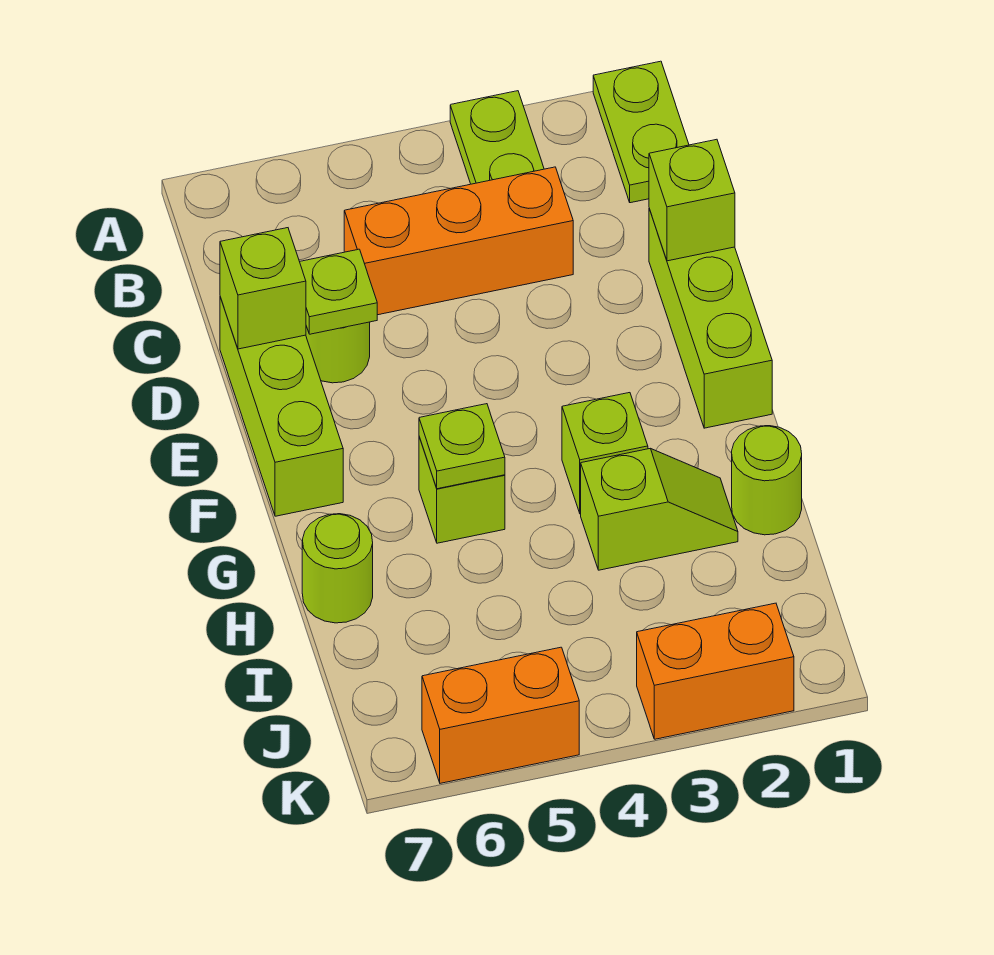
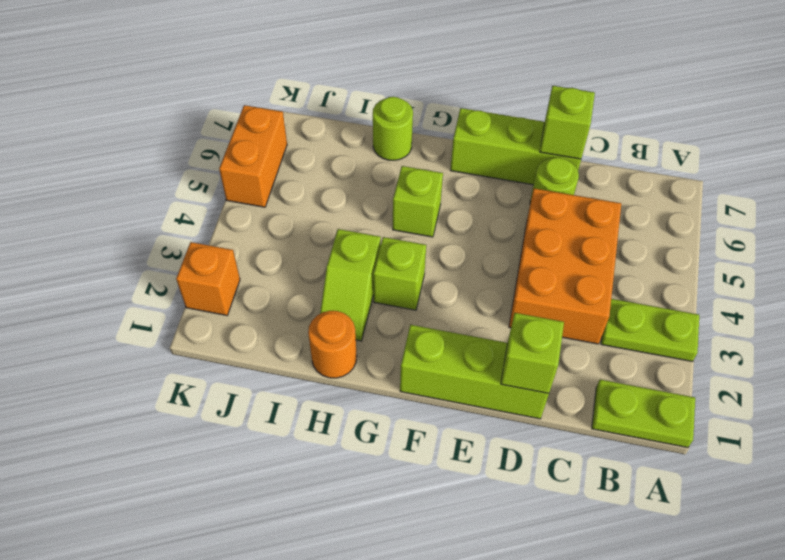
orange 1x3 brick [344,167,573,315] -> orange 2x3 brick [509,188,621,344]
lime 1x1 plate [300,249,377,334] -> none
lime 1x1 plate [419,404,505,489] -> none
lime 1x1 round brick [732,426,802,535] -> orange 1x1 round brick [308,311,357,378]
orange 1x2 brick [637,603,794,739] -> orange 1x1 brick [176,242,240,315]

